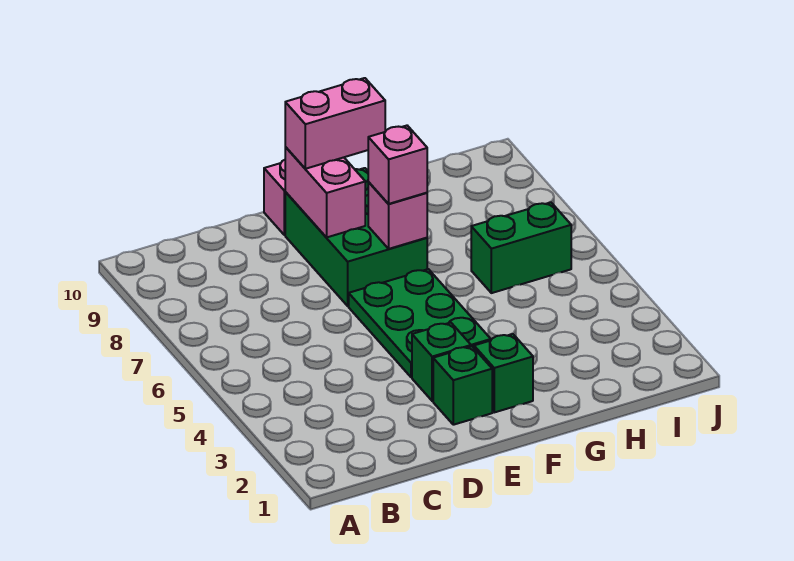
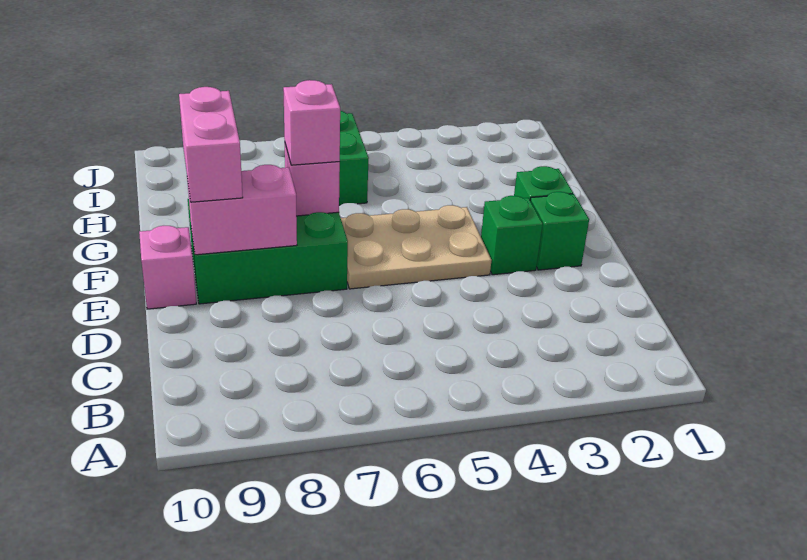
green 2x3 plate [349,269,491,377] -> tan 2x3 plate [341,205,492,289]

